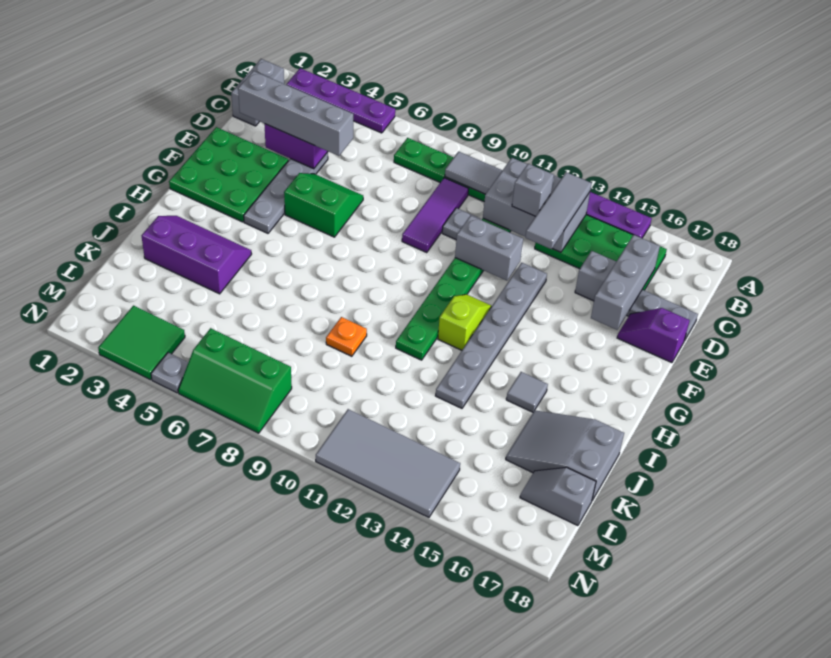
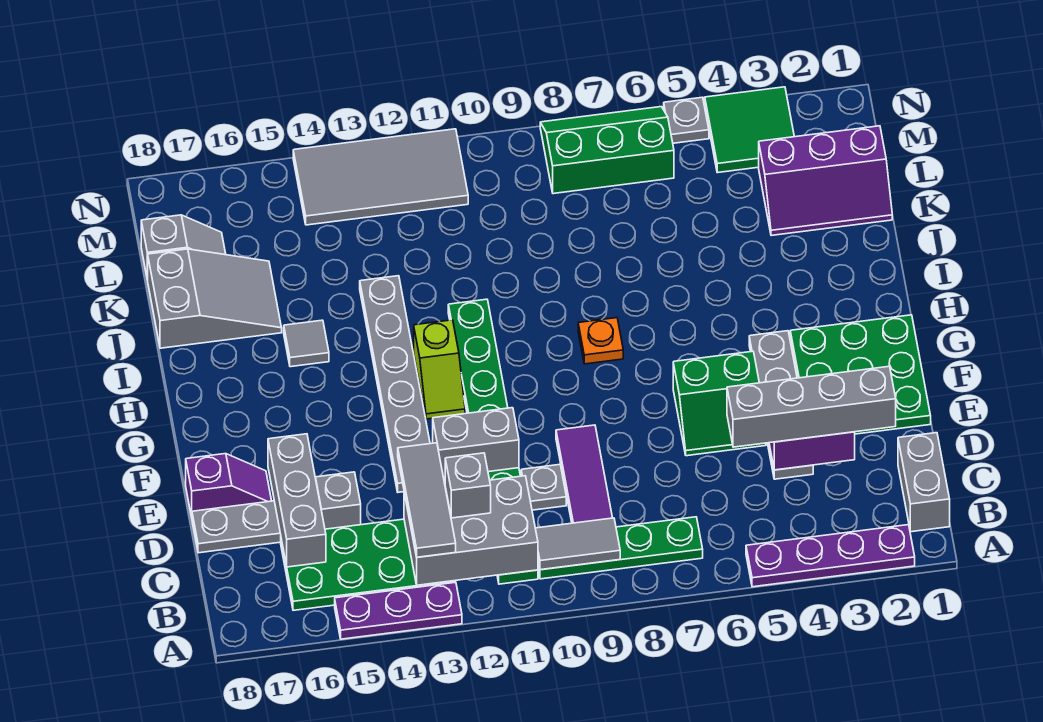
purple 2x3 slope [142,216,251,294] -> purple 2x3 slope moved to [759,126,892,236]
orange 1x1 plate [326,317,367,356] -> orange 1x1 plate moved to [578,318,623,364]

